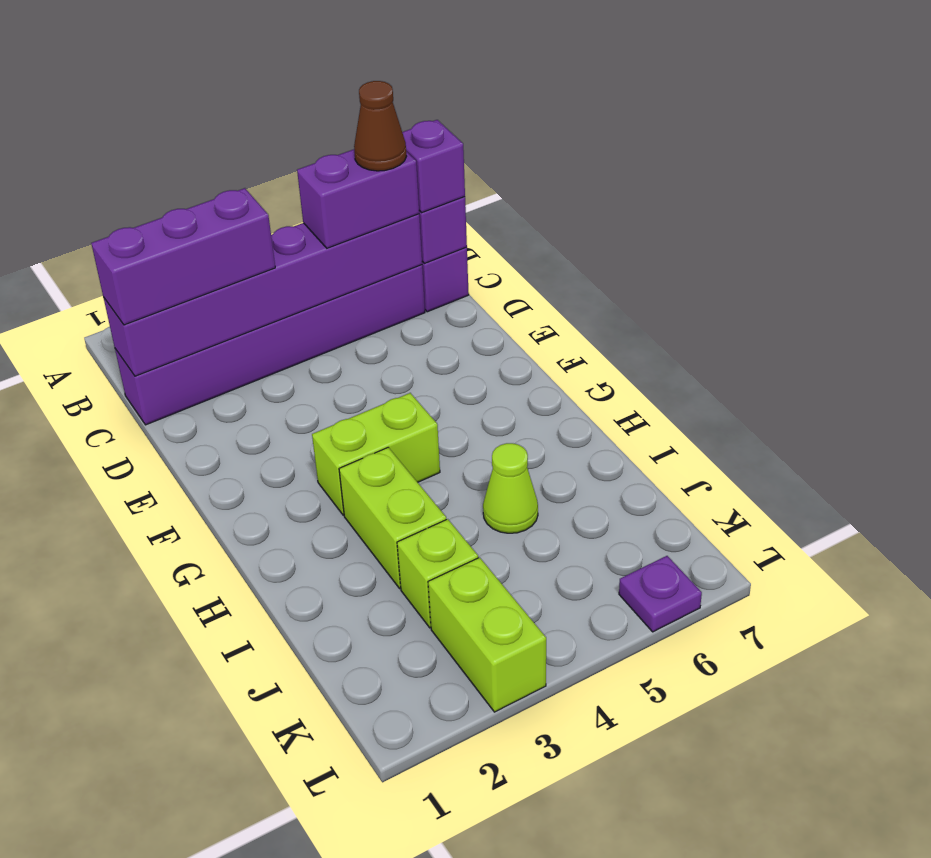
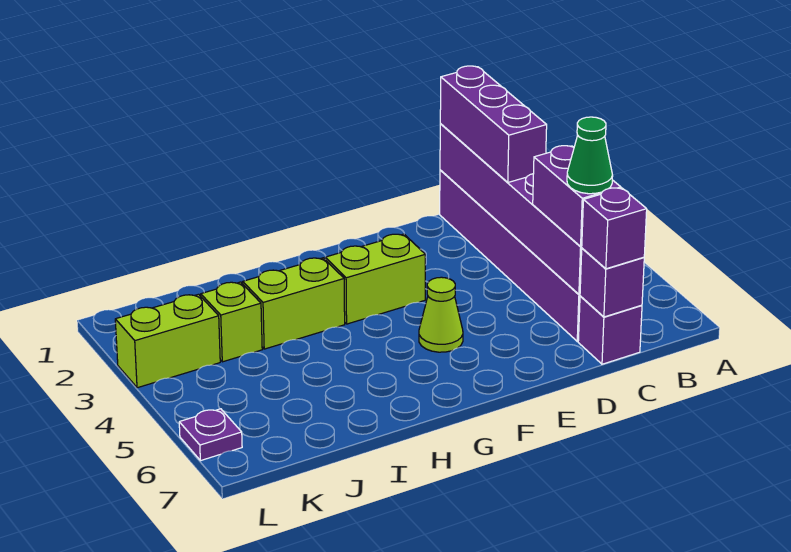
brown 1x1 cone [354,81,407,171] -> green 1x1 cone [567,117,613,194]
lime 1x2 brick [312,393,440,515] -> lime 1x2 brick turned to [325,234,425,324]
lime 1x1 cone [483,443,538,533] -> lime 1x1 cone moved to [419,277,463,352]

